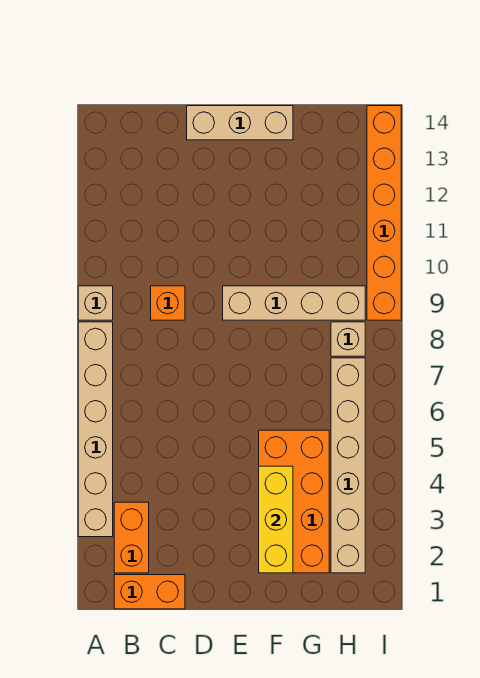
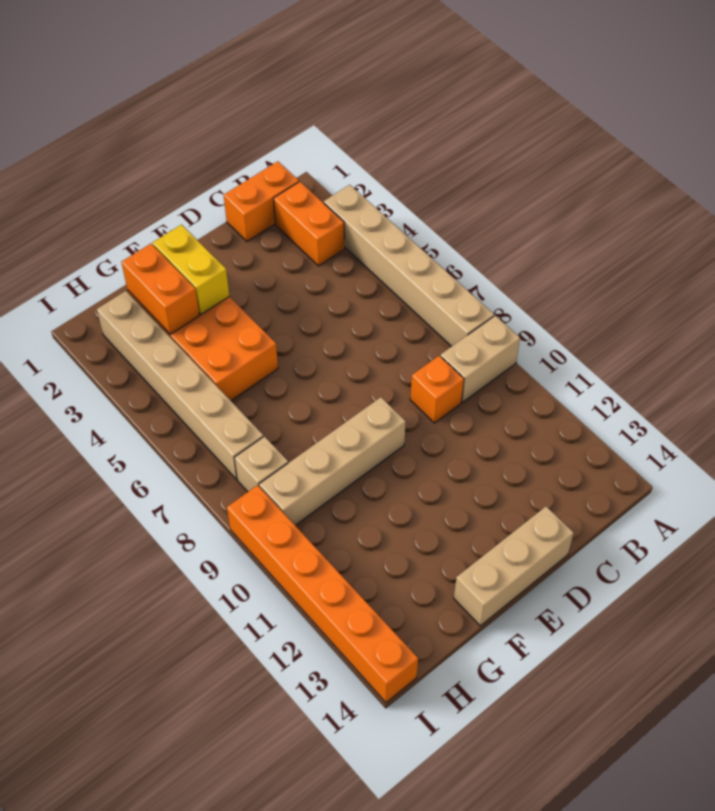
tan 1x1 brick [78,286,113,320] -> tan 1x2 brick [440,316,520,402]
yellow 1x3 brick [259,466,293,573] -> yellow 1x2 brick [153,225,229,314]
none -> orange 1x2 brick [121,244,199,334]

